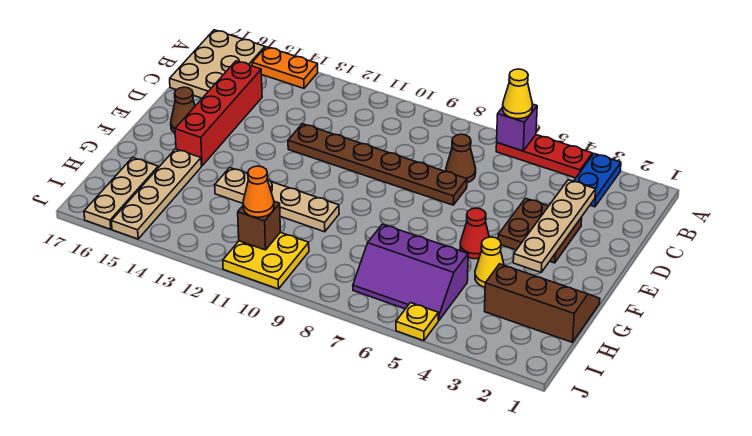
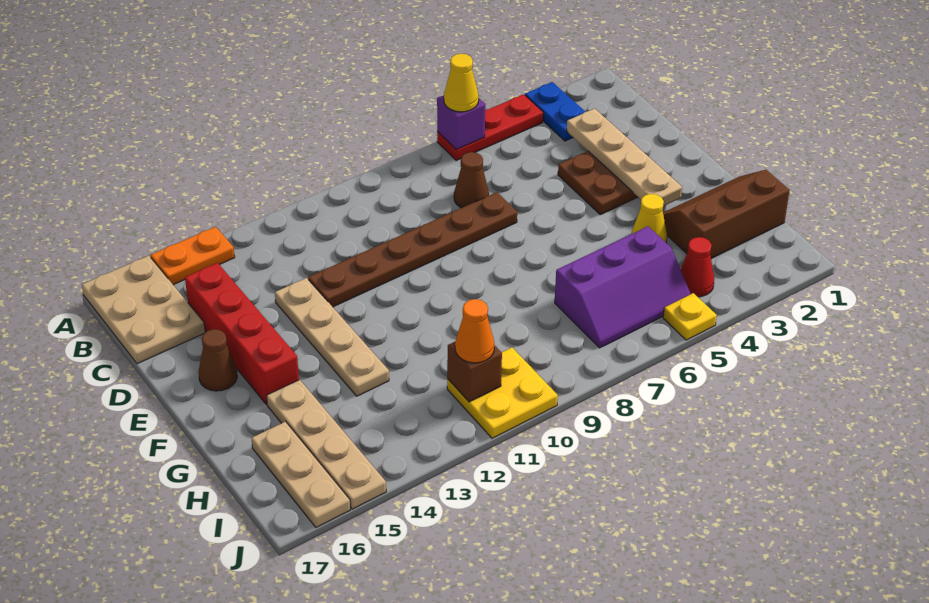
red 1x1 cone [460,208,489,259] -> red 1x1 cone moved to [680,237,714,297]
tan 1x4 plate [215,168,339,232] -> tan 1x4 plate turned to [275,278,389,396]

